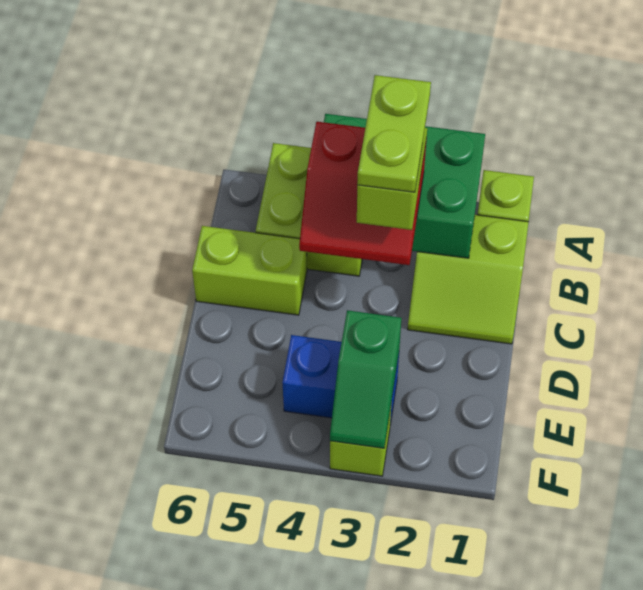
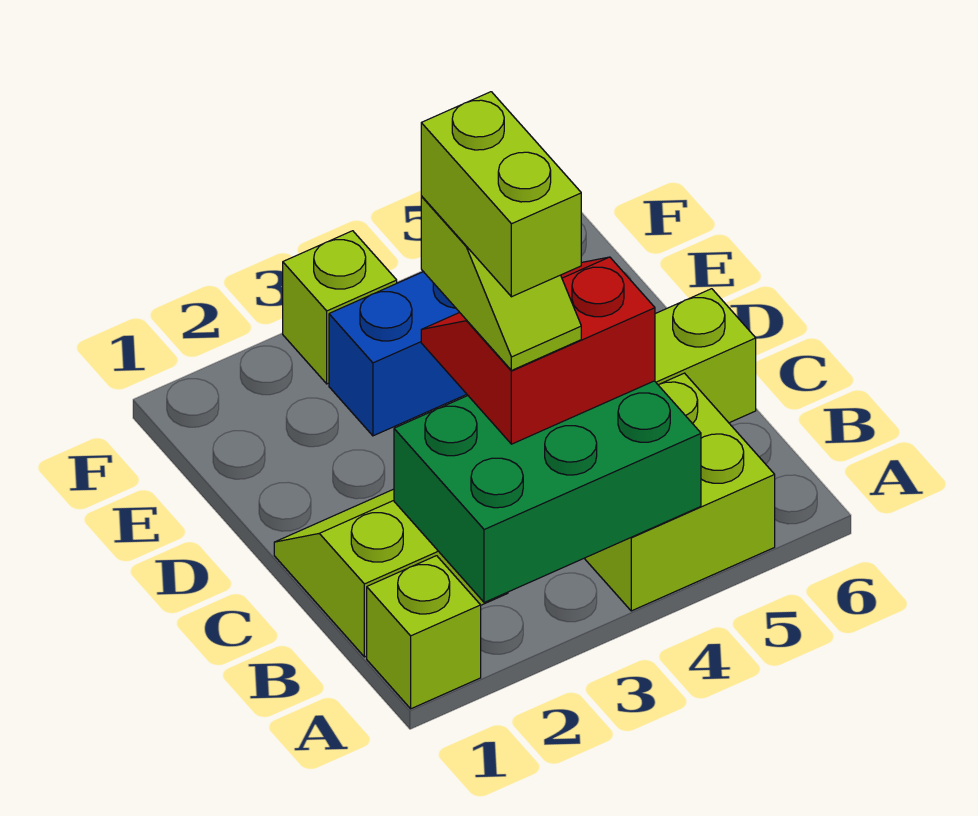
lime 1x2 plate [357,75,431,192] -> lime 1x2 brick [421,92,581,297]
green 1x2 slope [330,310,401,448] -> none

